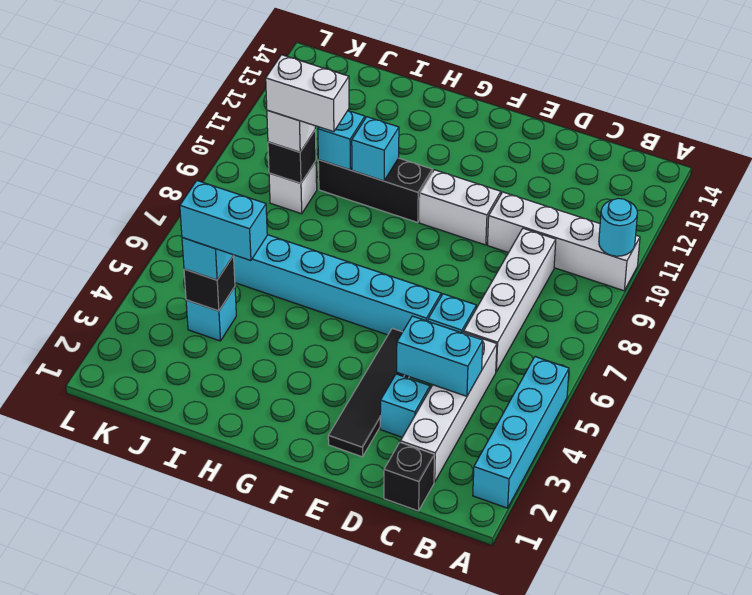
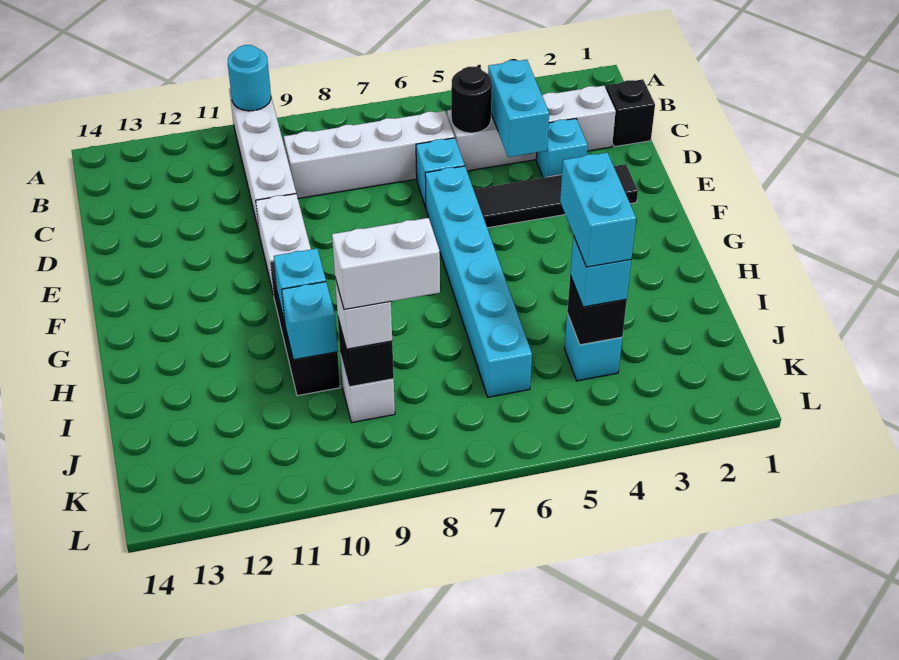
cyan 1x4 brick [473,357,569,508] -> none
none -> black 1x1 round brick [451,67,492,133]
white 1x2 brick [266,55,349,132] -> white 1x2 brick turned to [332,218,440,309]

